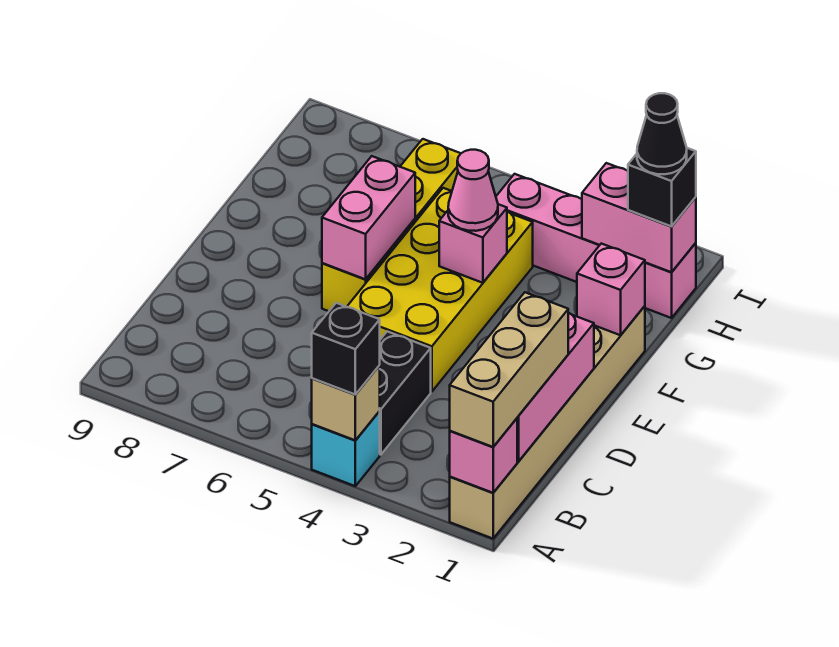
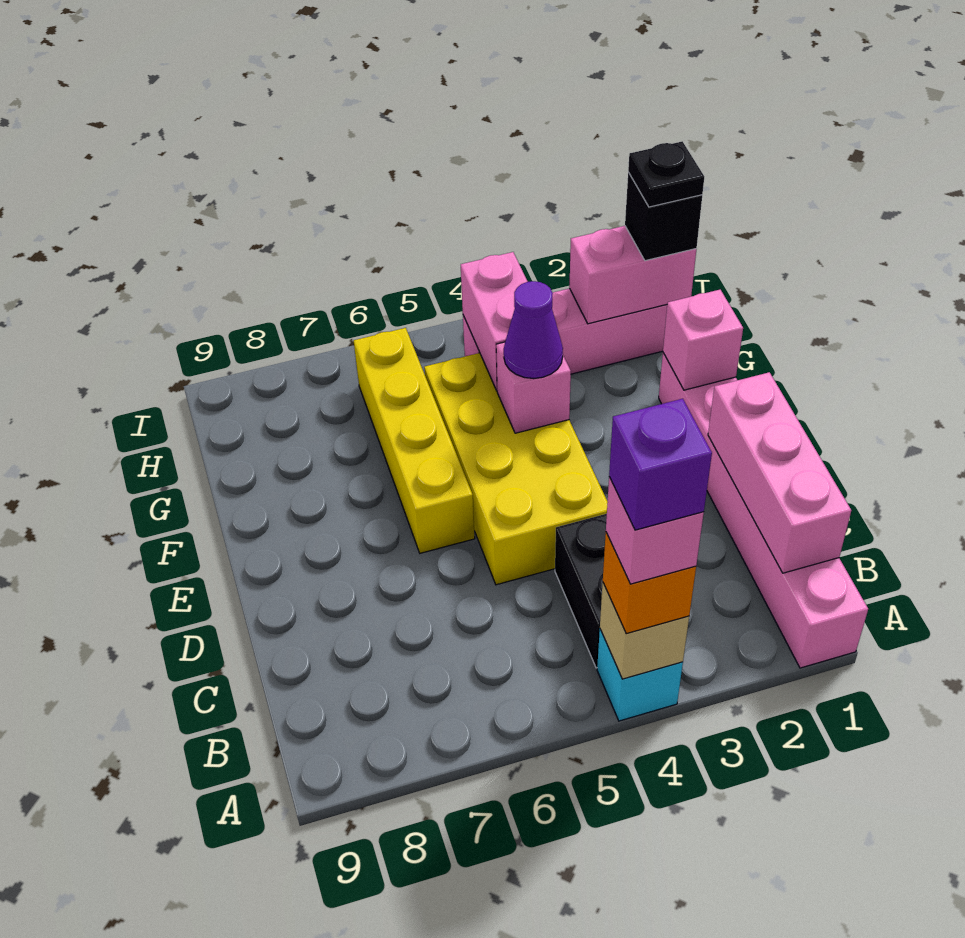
tan 1x6 brick [450,306,645,539] -> pink 1x6 brick [659,353,868,668]
pink 1x1 brick [450,418,517,493] -> pink 1x1 brick moved to [606,477,704,584]
tan 1x3 brick [450,292,568,447] -> none
black 1x1 brick [312,303,380,395] -> orange 1x1 brick [603,533,696,634]
none -> purple 1x1 brick [609,399,712,530]
pink 1x2 brick [322,156,415,279] -> pink 1x2 brick moved to [461,252,528,391]
pink 1x1 cone [448,150,498,231] -> purple 1x1 cone [504,281,563,379]
black 1x1 cone [637,93,687,174] -> black 1x1 plate [628,141,704,207]

